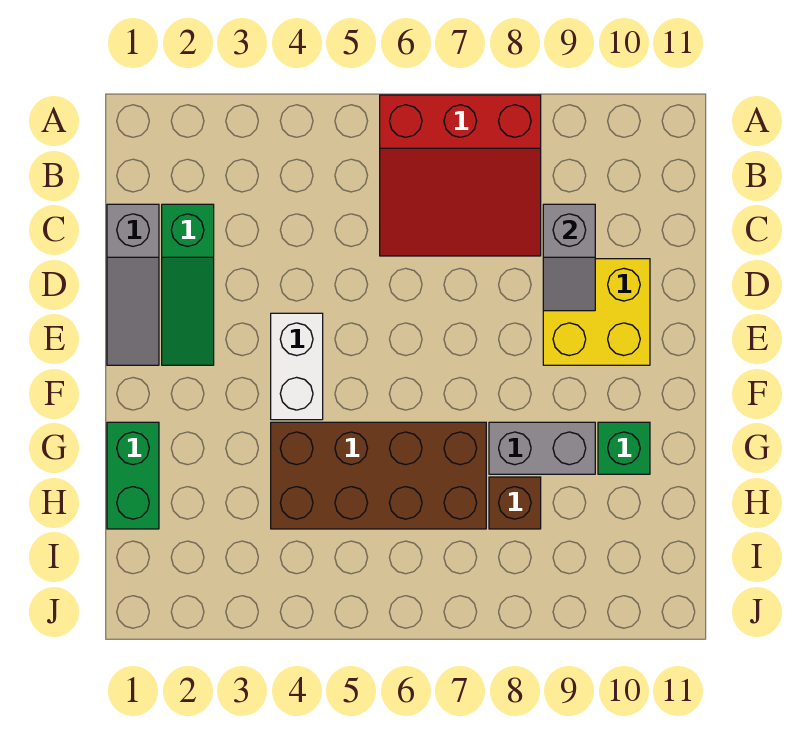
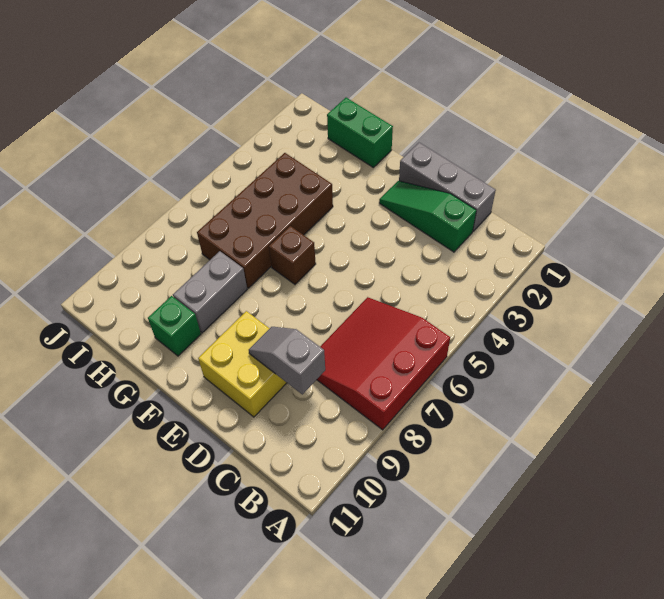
grey 1x3 slope [107,204,159,365] -> grey 1x3 brick [399,143,496,231]
white 1x2 brick [271,313,323,420] -> none
brown 1x1 brick [489,477,541,529] -> brown 1x1 brick moved to [269,226,316,284]

